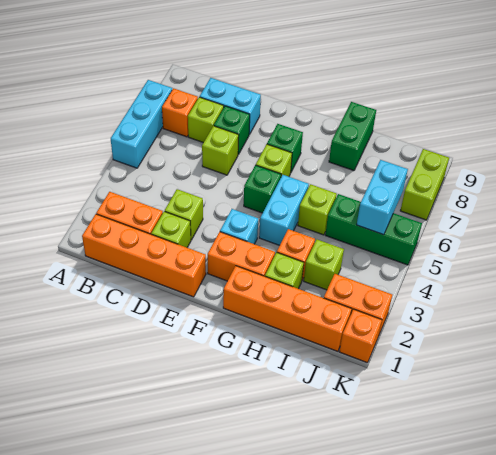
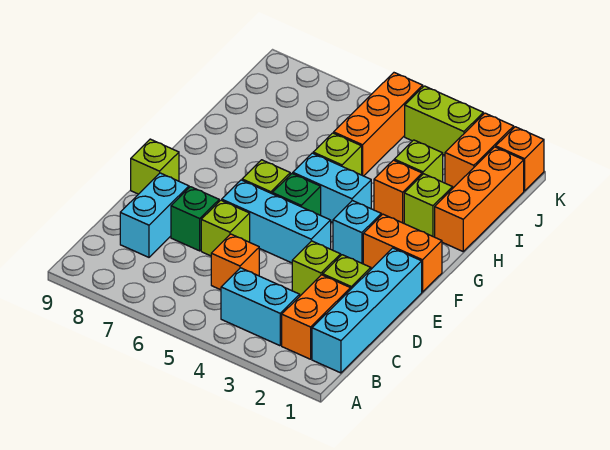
cyan 1x3 brick [111,80,172,168] -> cyan 1x3 brick moved to [222,180,331,263]
orange 1x4 brick [82,214,206,297] -> cyan 1x4 brick [312,248,422,373]
orange 1x1 brick [162,88,198,137] -> orange 1x1 brick moved to [211,234,259,290]
lime 1x1 brick [188,97,224,143] -> lime 1x1 brick moved to [131,139,179,194]
orange 1x2 brick [208,232,275,281] -> orange 1x2 brick turned to [363,214,442,292]
green 1x1 brick [267,124,303,172] -> none
orange 1x4 brick [223,266,352,351] -> orange 1x3 brick [435,147,524,251]
green 1x2 brick [329,102,376,171] -> none
green 1x3 brick [325,194,422,265] -> orange 1x3 brick [334,73,423,176]
cyan 1x2 brick [357,160,408,235] -> cyan 1x2 brick moved to [221,268,300,346]
lime 1x2 brick [400,149,449,220] -> lime 1x2 brick moved to [405,86,483,155]

